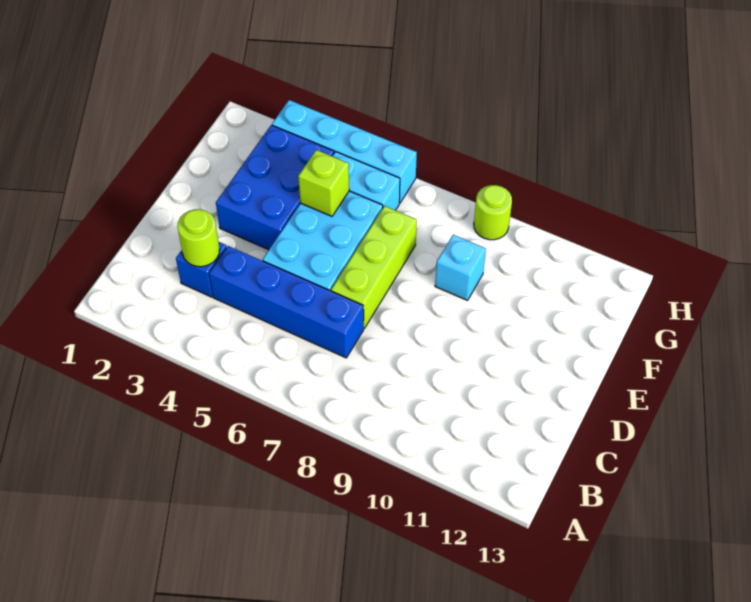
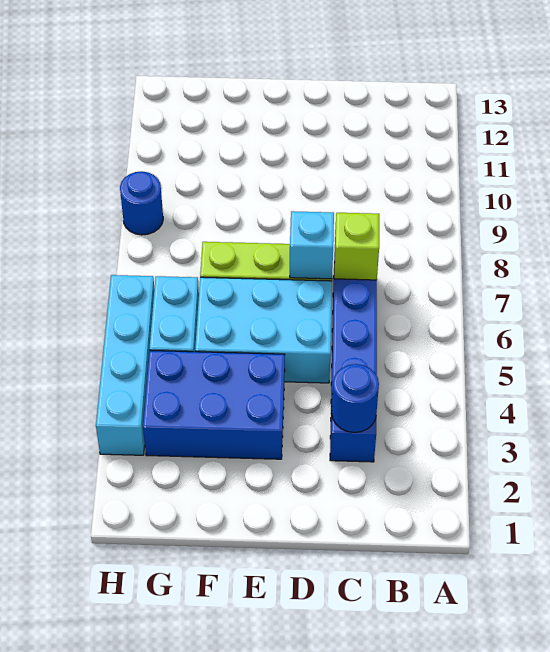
lime 1x1 round brick [177,209,220,267] -> blue 1x1 round brick [332,364,379,433]
lime 1x1 brick [298,150,349,216] -> lime 1x1 brick moved to [334,213,379,280]
cyan 1x1 brick [435,235,486,300] -> cyan 1x1 brick moved to [290,211,334,279]
lime 1x1 round brick [474,185,512,240] -> blue 1x1 round brick [120,172,163,235]

